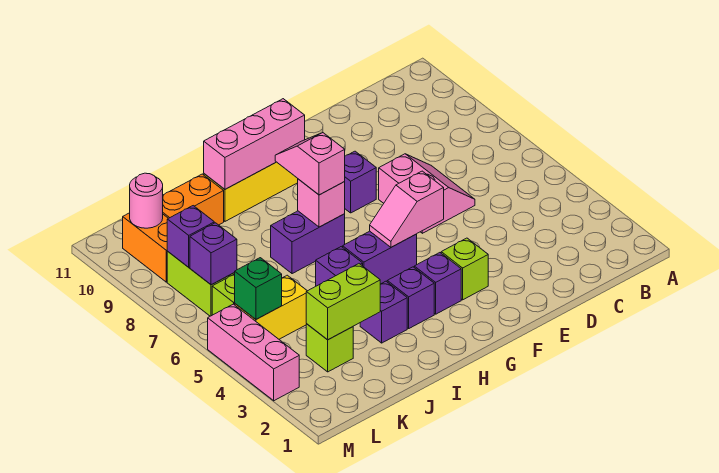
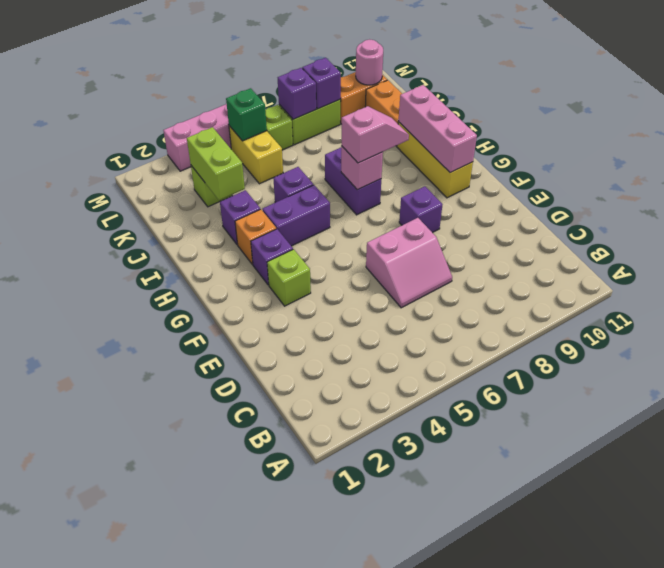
pink 1x2 slope [370,171,444,247] -> none
purple 1x2 brick [343,231,417,284] -> purple 1x2 brick turned to [262,185,330,246]
purple 1x1 brick [387,267,434,328] -> orange 1x1 brick [235,209,276,264]

